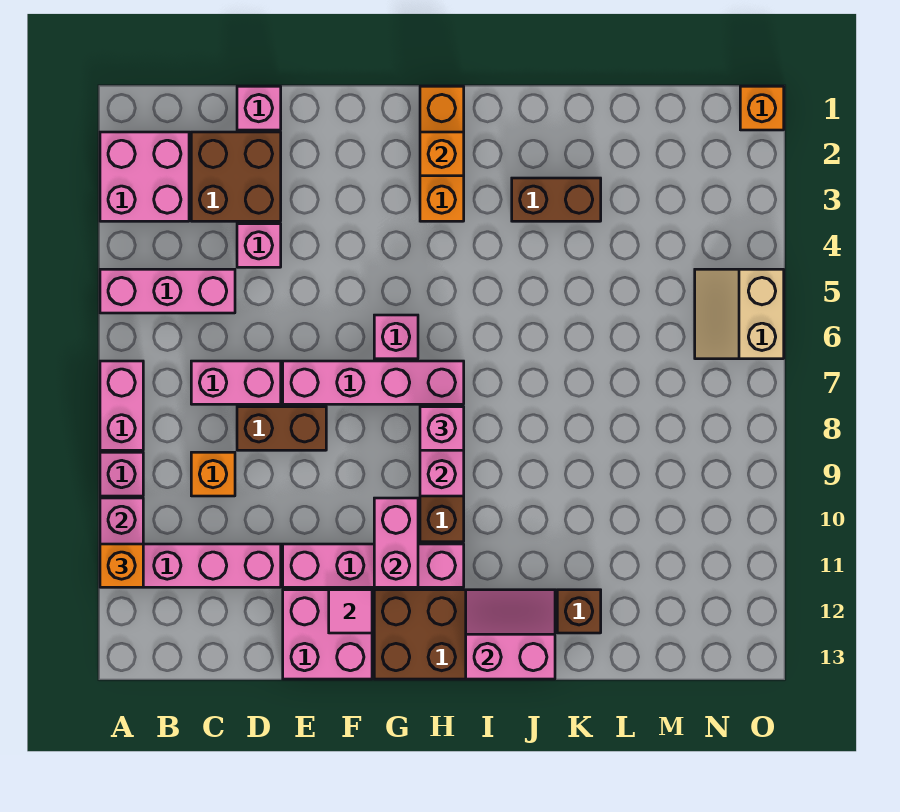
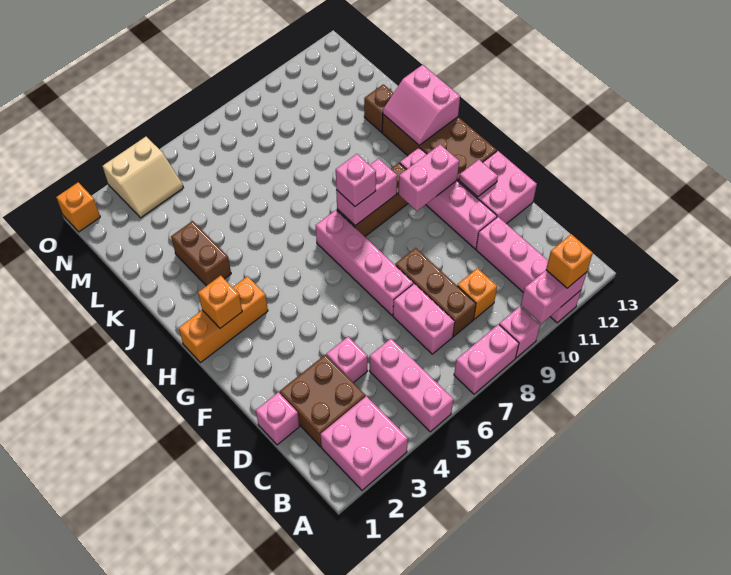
brown 1x2 brick [237,407,326,450] -> brown 1x3 brick [395,248,476,336]
pink 1x1 brick [374,315,418,359] -> none
tan 2x2 slope [695,269,784,359] -> tan 2x2 slope moved to [103,137,183,218]

